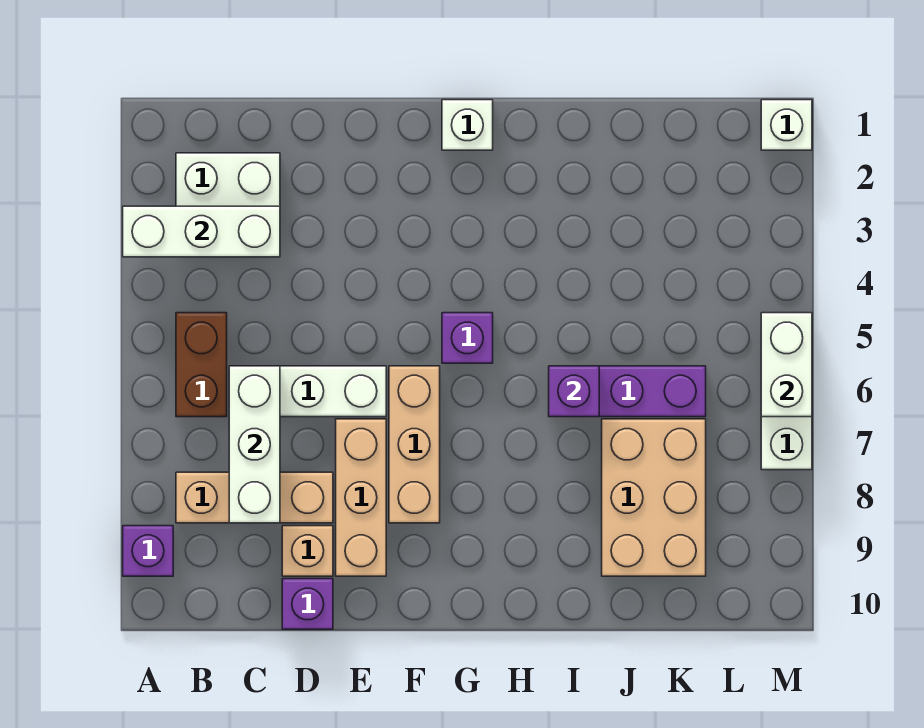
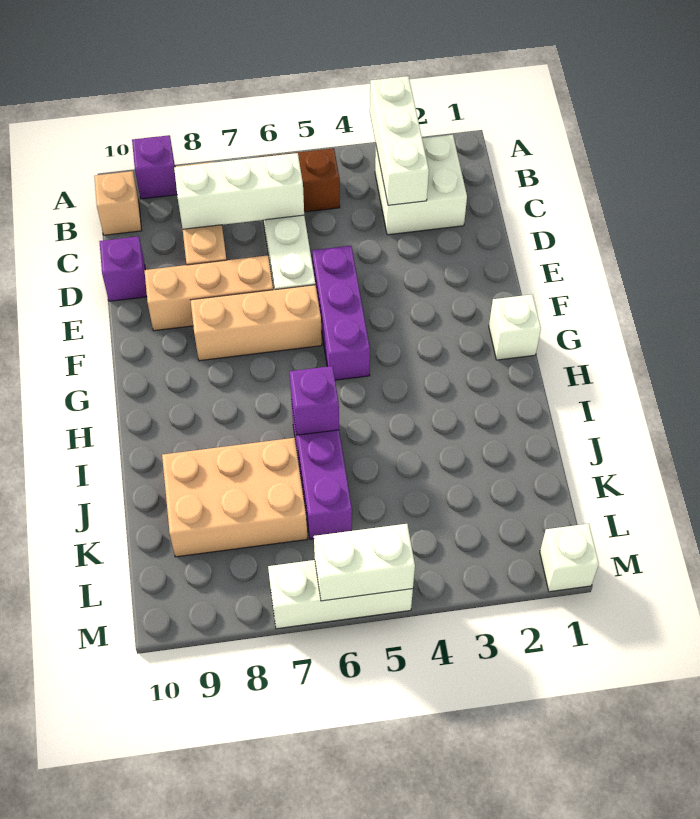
tan 1x1 brick [282,526,333,576] -> tan 1x1 brick moved to [94,171,142,235]
purple 1x1 brick [442,313,493,363] -> purple 1x3 brick [312,246,370,380]

